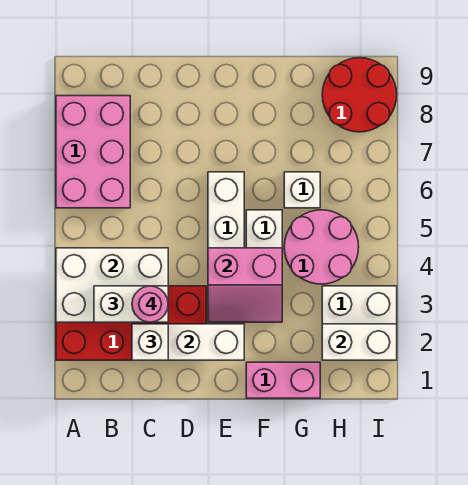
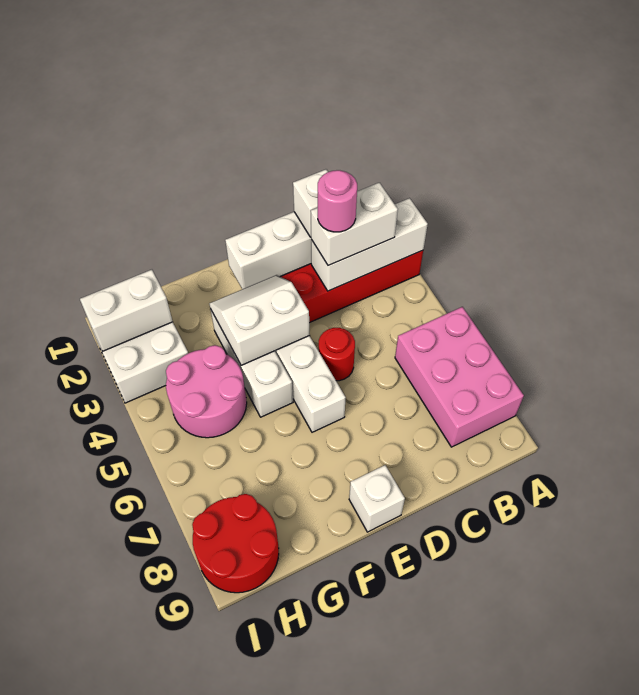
white 2x3 brick [56,248,168,322] -> white 1x3 brick [311,198,428,291]
none -> red 1x1 round brick [319,328,355,381]
pink 2x2 slope [208,248,282,322] -> white 2x2 slope [210,275,310,365]
pink 1x2 brick [246,362,320,398] -> none
white 1x1 brick [284,172,320,208] -> white 1x1 brick moved to [349,465,405,532]

